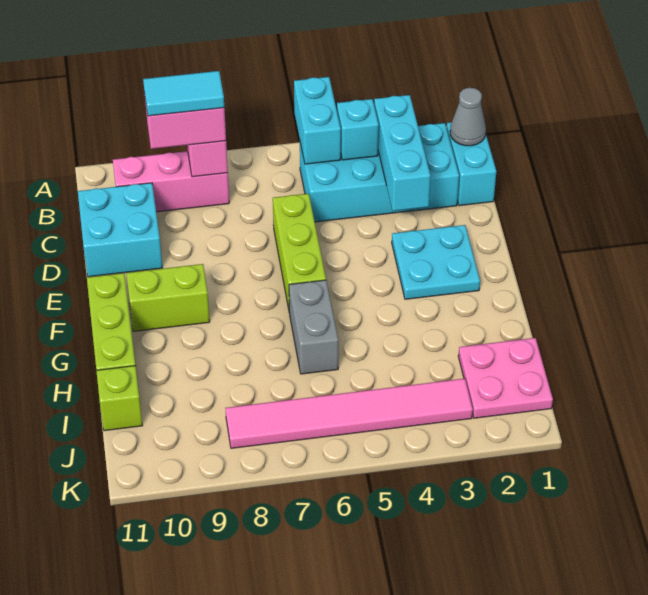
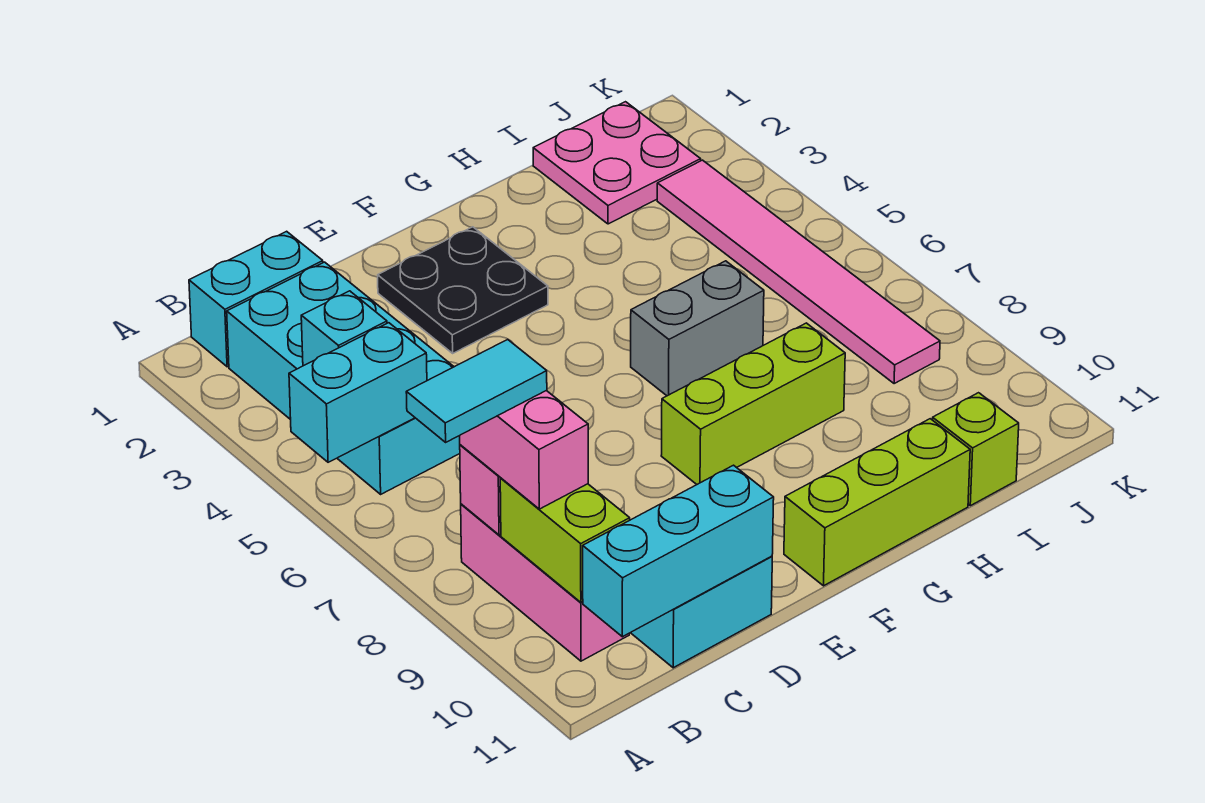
grey 1x1 cone [450,88,486,146] -> none
cyan 1x3 brick [374,95,431,211] -> cyan 1x3 brick moved to [583,465,774,637]
cyan 1x2 tile [143,71,224,116] -> cyan 1x2 tile turned to [406,339,547,442]
lime 1x3 brick [273,194,326,309] -> lime 1x3 brick moved to [661,323,845,484]
cyan 2x2 plate [392,225,480,299] -> black 2x2 plate [378,227,548,353]
lime 1x2 brick [126,264,210,331] -> lime 1x2 brick moved to [500,478,630,602]

